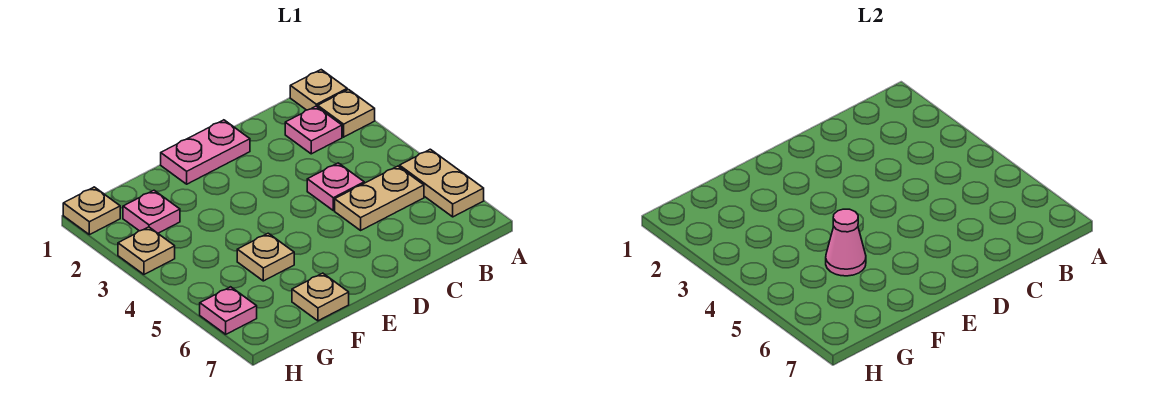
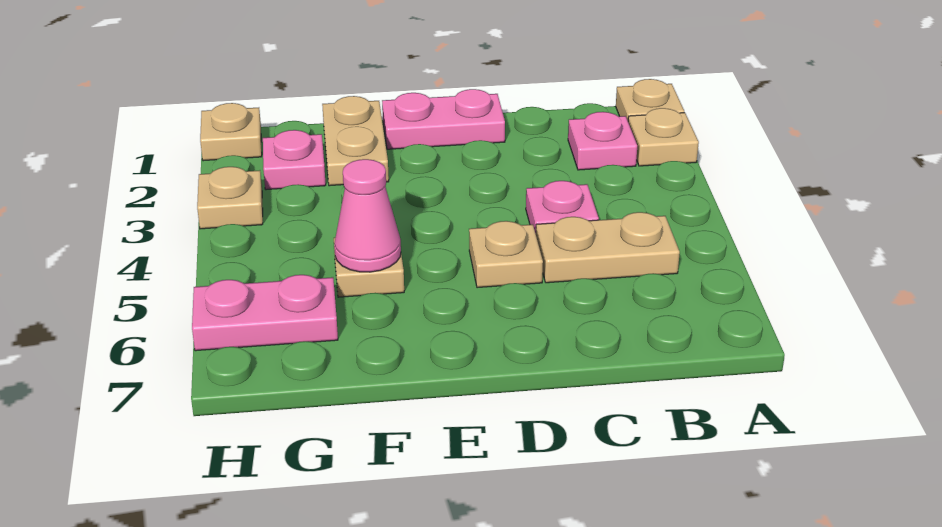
tan 1x2 plate [400,149,484,217] -> tan 1x2 plate moved to [322,96,389,186]
tan 1x1 plate [292,273,349,321] -> tan 1x1 plate moved to [469,221,543,288]
pink 1x1 plate [200,287,257,334] -> pink 1x2 plate [192,275,338,351]

